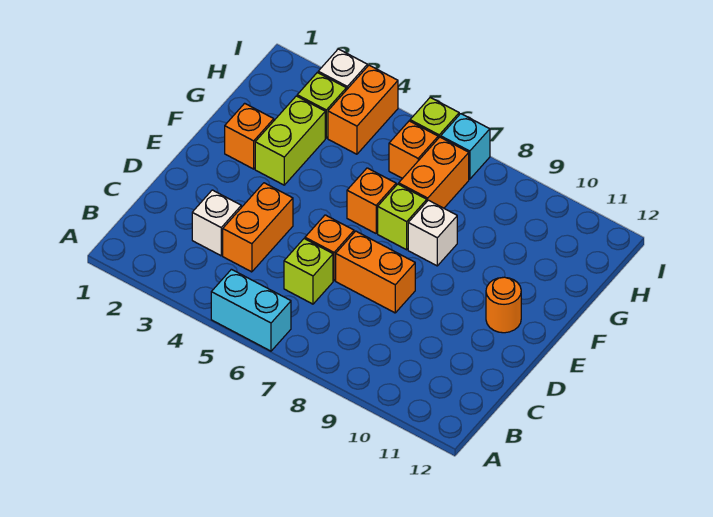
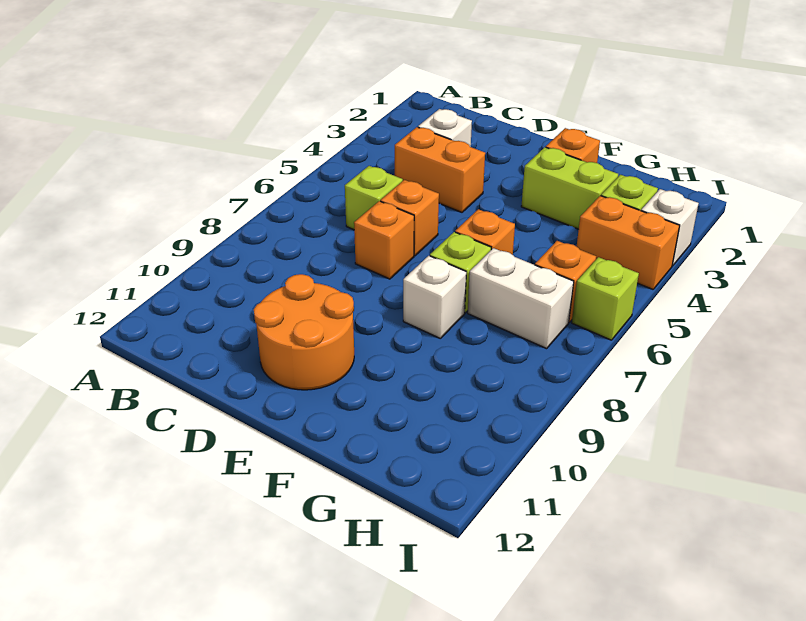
cyan 1x2 brick [211,269,291,351] -> none
orange 1x2 brick [336,231,415,313] -> orange 1x1 brick [354,201,414,279]
orange 1x1 round brick [486,277,521,333] -> orange 2x2 round brick [254,274,354,390]
orange 1x2 brick [399,137,469,208] -> white 1x2 brick [468,248,574,349]
cyan 1x1 brick [441,114,490,179] -> none

